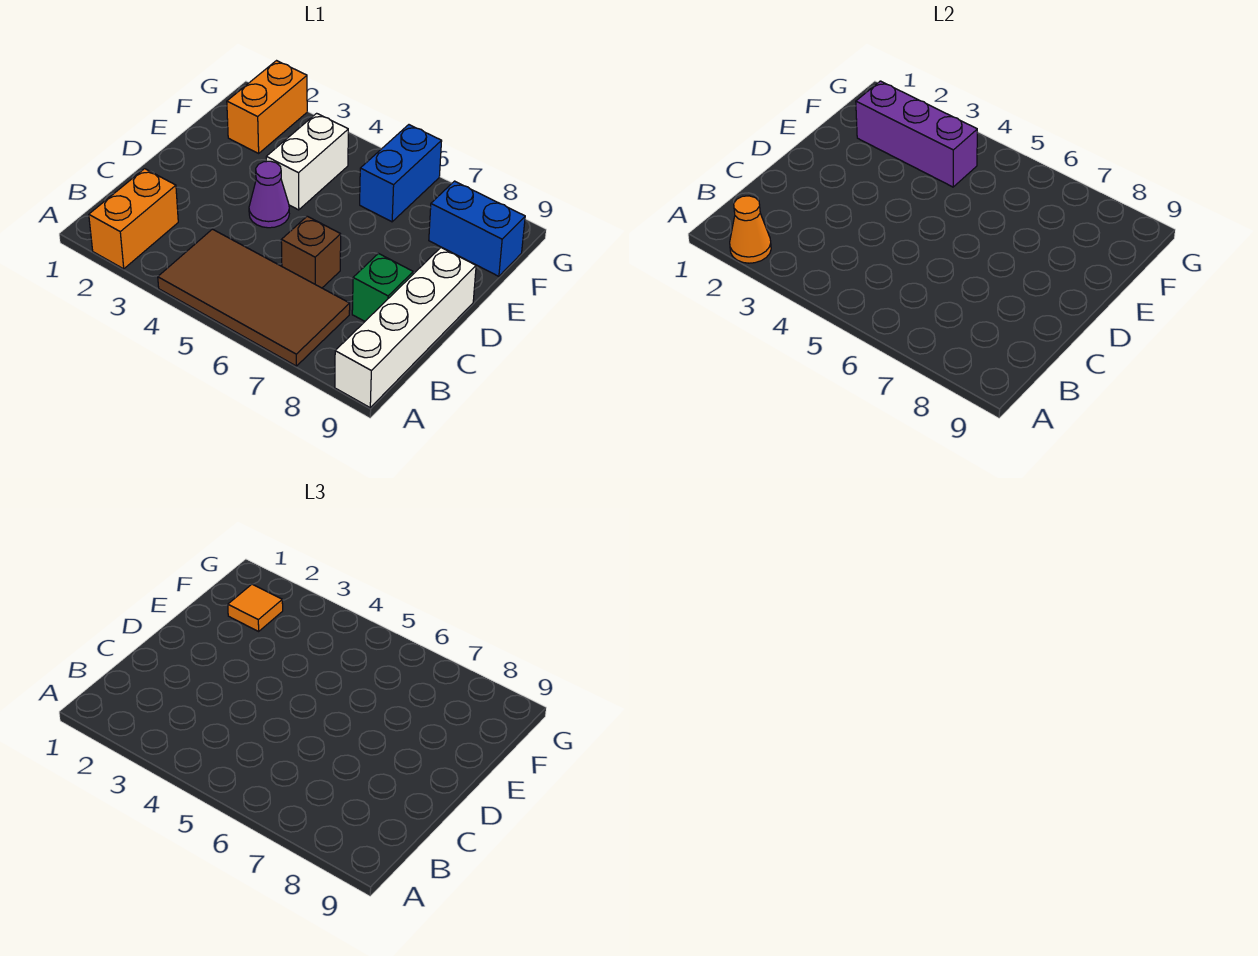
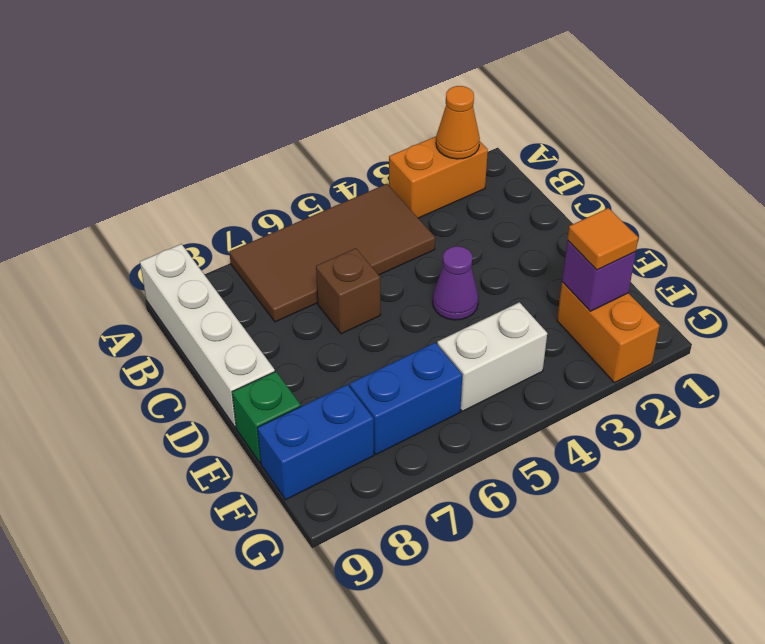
orange 1x2 brick [89,169,178,269] -> orange 1x2 brick turned to [389,137,488,218]
green 1x1 brick [352,254,413,321] -> green 1x1 brick moved to [232,371,301,463]
white 1x2 brick [266,113,348,210] -> white 1x2 brick turned to [437,302,547,411]
purple 1x3 brick [856,81,977,187] -> purple 1x1 brick [562,241,636,311]
blue 1x2 brick [360,125,442,222] -> blue 1x2 brick turned to [350,343,462,454]

